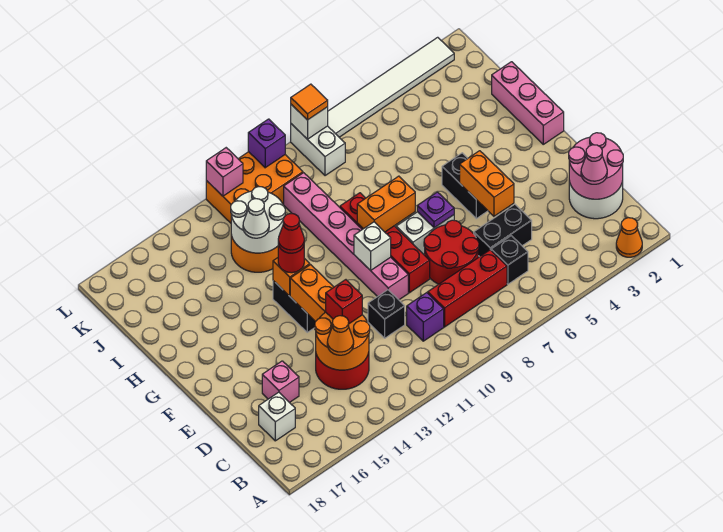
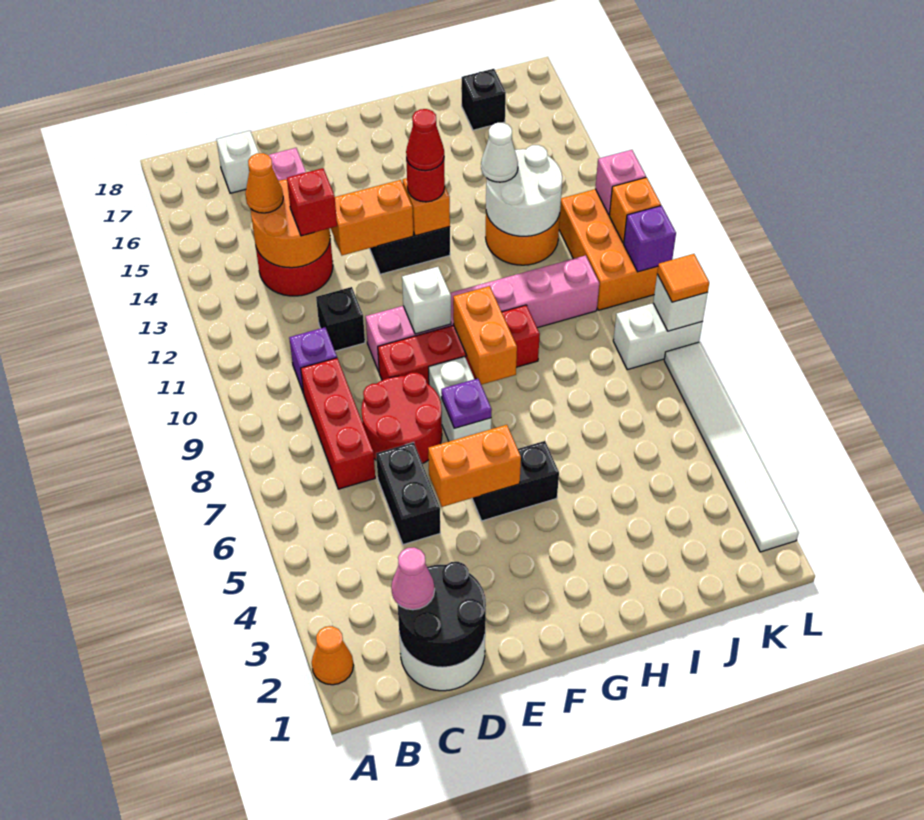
pink 2x2 round brick [569,133,623,199] -> black 2x2 round brick [398,562,486,667]
black 1x1 brick [491,236,528,284] -> black 1x1 brick moved to [462,69,506,130]
pink 1x3 brick [492,62,564,144] -> none
none -> orange 1x1 brick [609,177,661,243]

